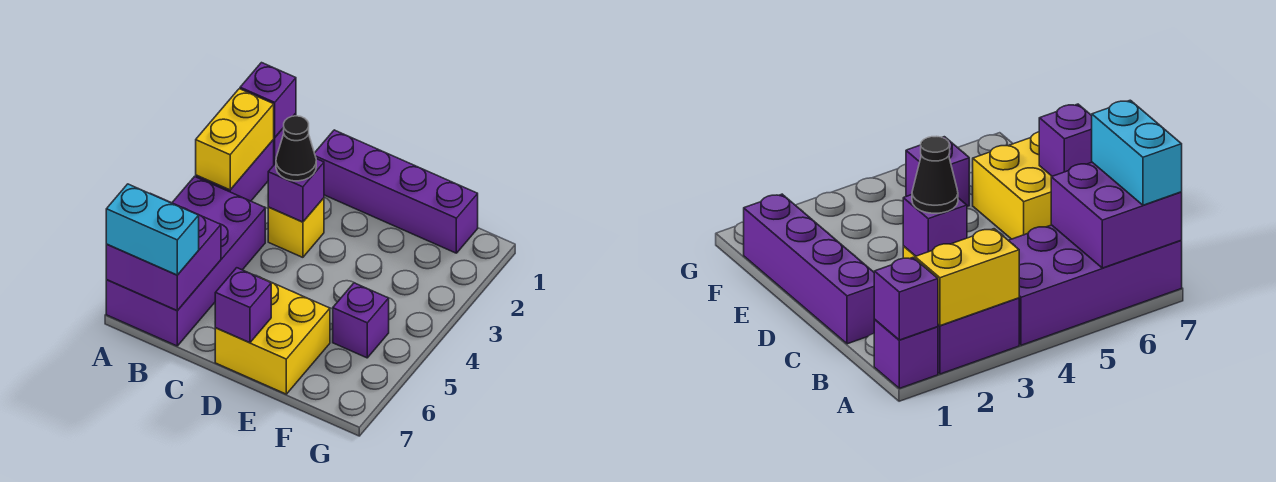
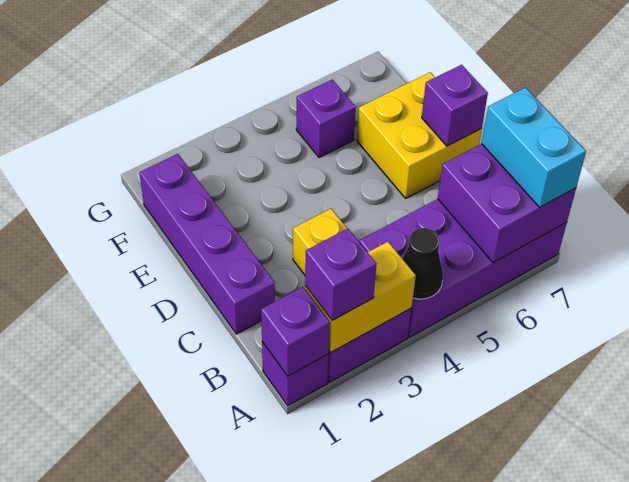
purple 1x1 brick [268,159,324,222] -> purple 1x1 brick moved to [305,229,376,321]
black 1x1 cone [276,116,316,181] -> black 1x1 cone moved to [402,228,443,299]

